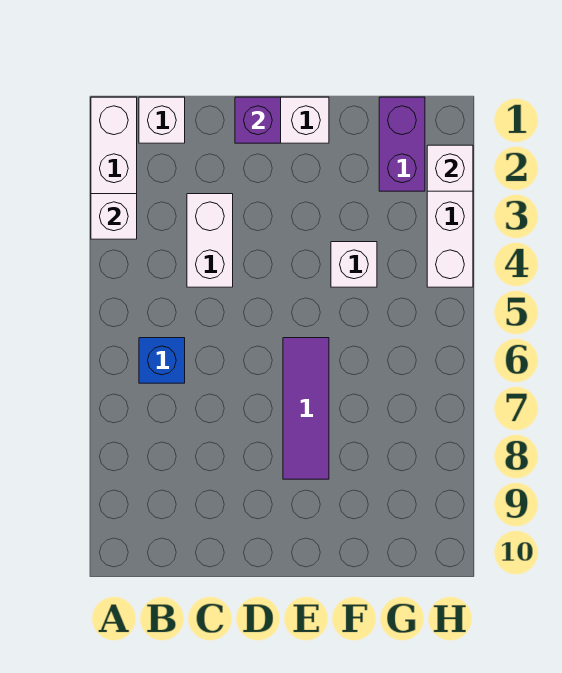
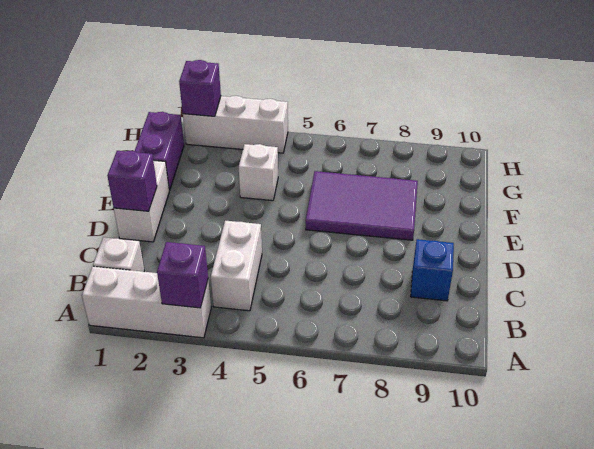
white 1x1 brick [91,194,137,239] -> purple 1x1 brick [157,242,208,308]
blue 1x1 brick [139,338,185,383] -> blue 1x1 brick moved to [411,239,454,301]
white 1x2 brick [187,194,233,287] -> white 1x2 brick turned to [211,221,262,311]
purple 1x3 tile [283,338,329,479] -> purple 2x3 tile [306,171,418,240]
purple 1x2 brick [379,97,425,191] -> purple 1x2 brick turned to [135,112,184,191]
white 1x1 brick [427,145,473,191] -> purple 1x1 brick [179,60,221,116]

